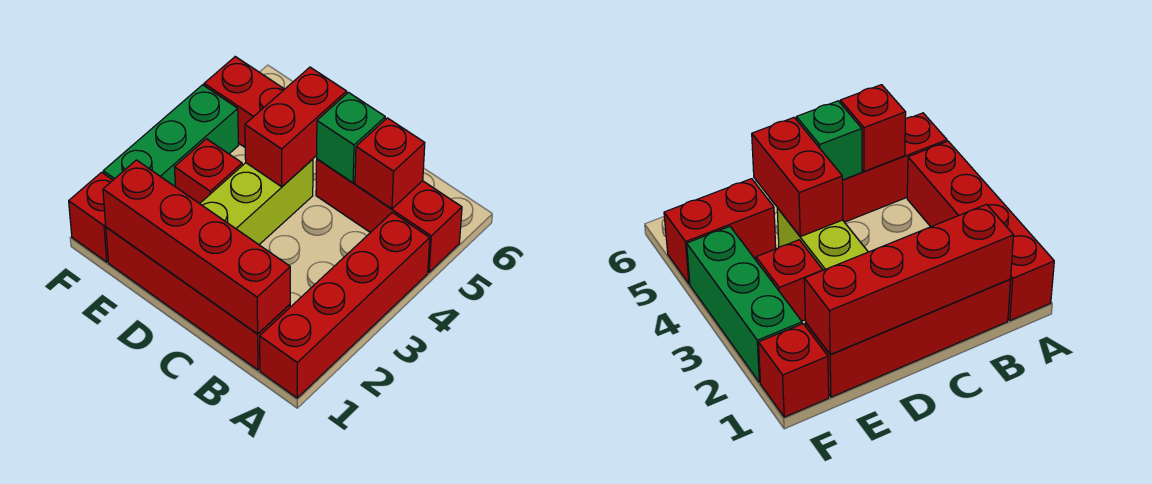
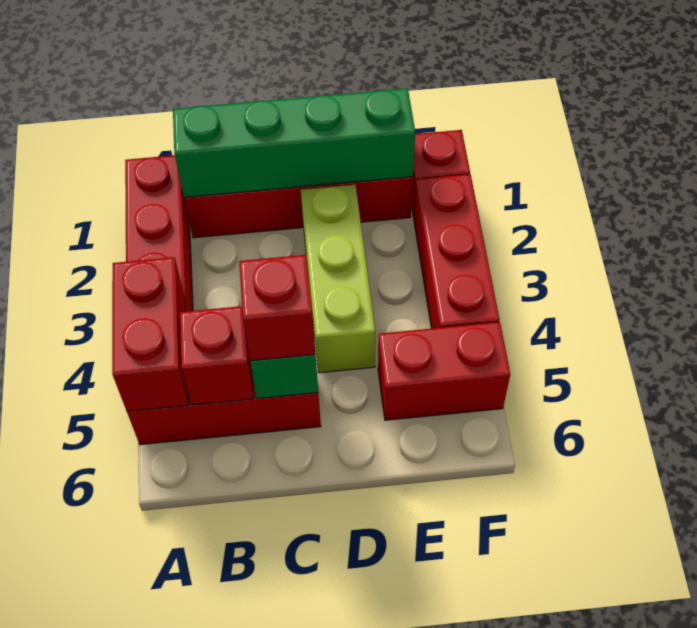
red 1x4 brick [103,160,290,334] -> green 1x4 brick [173,88,415,197]
red 1x2 brick [245,67,347,187] -> red 1x2 brick moved to [112,257,189,411]
red 1x1 brick [174,139,242,204] -> red 1x1 brick moved to [239,255,315,361]
green 1x3 brick [103,85,238,186] -> red 1x3 brick [414,174,500,329]

